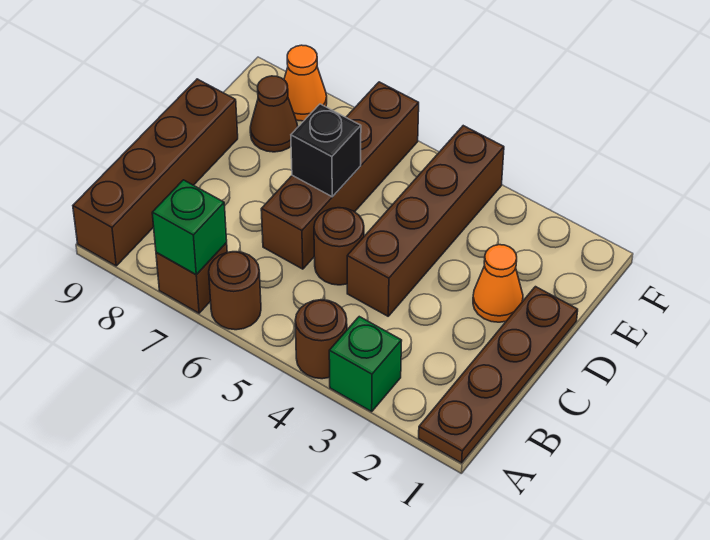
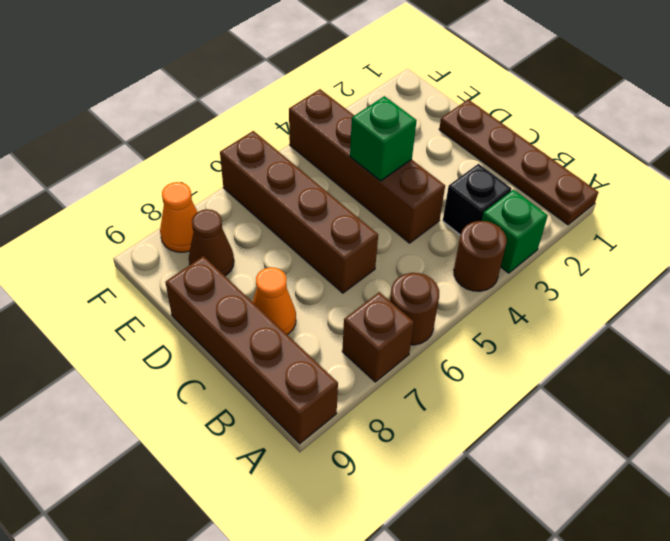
green 1x1 brick [152,180,227,275] -> green 1x1 brick moved to [350,96,417,181]
brown 1x1 round brick [314,208,364,285] -> none
orange 1x1 cone [473,245,523,322] -> orange 1x1 cone moved to [253,267,296,335]
black 1x1 brick [291,104,361,197] -> black 1x1 brick moved to [443,164,512,235]

